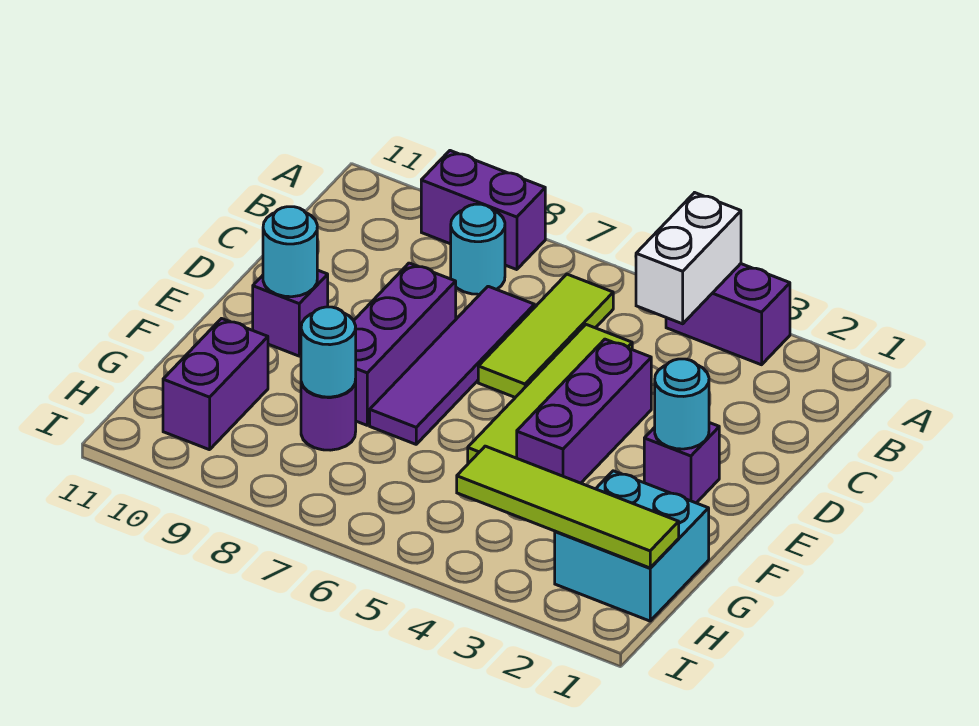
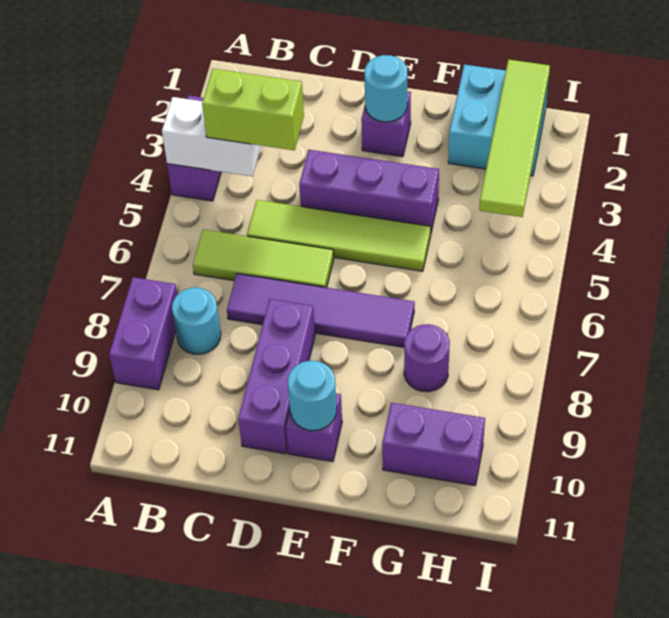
none -> lime 1x2 brick [202,69,304,150]
purple 1x3 brick [354,263,456,425] -> purple 1x3 brick turned to [238,299,315,454]
cyan 1x1 round brick [301,307,356,397] -> none

